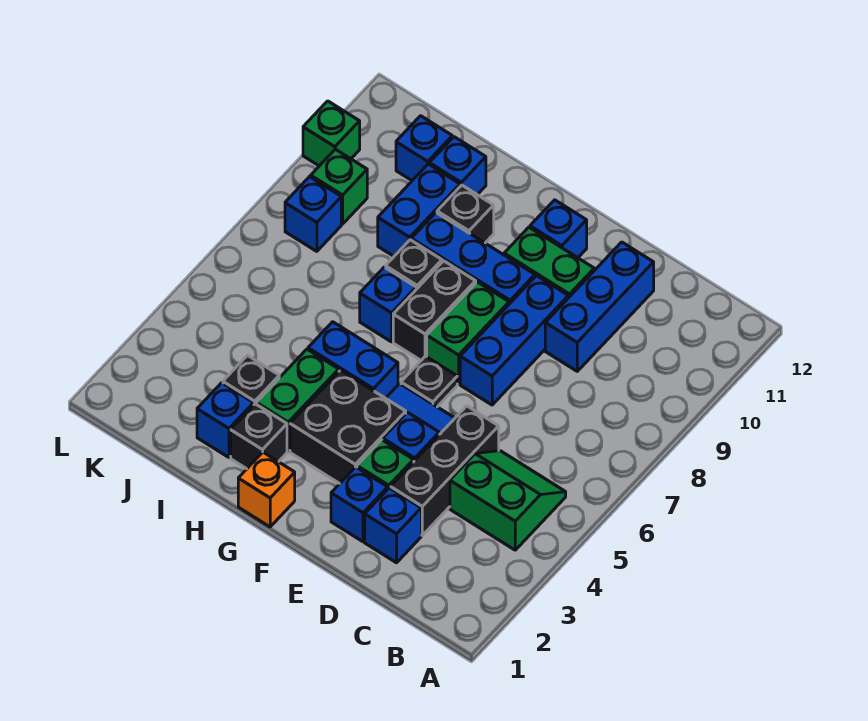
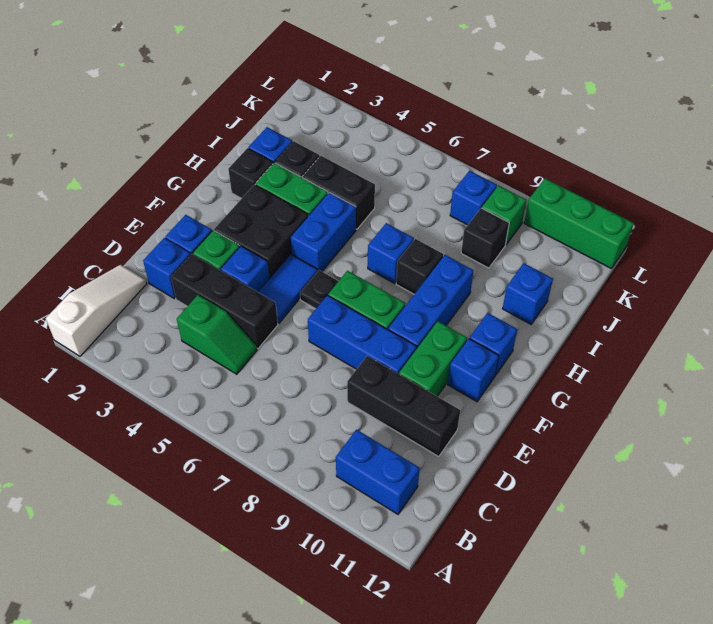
none -> white 1x3 slope [46,265,147,356]
green 2x2 slope [450,451,566,550] -> green 1x2 slope [177,295,257,374]
blue 1x3 brick [545,242,654,371] -> black 1x3 brick [347,356,460,457]
orange 1x1 brick [238,452,295,527] -> none
black 1x2 brick [393,261,476,360] -> black 1x2 brick moved to [302,156,375,229]
black 1x1 brick [437,185,494,243] -> black 1x1 brick moved to [461,208,509,268]
blue 1x2 brick [378,164,460,256] -> blue 1x2 brick moved to [336,430,420,514]
blue 1x1 brick [396,116,452,181] -> blue 1x1 brick moved to [469,313,517,375]
green 1x1 brick [303,101,360,166] -> green 1x3 brick [524,179,634,269]

